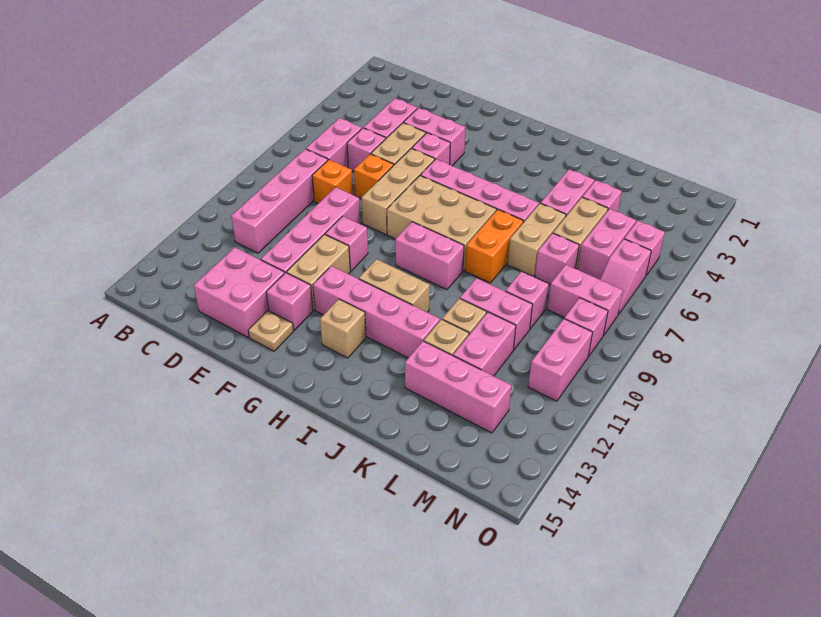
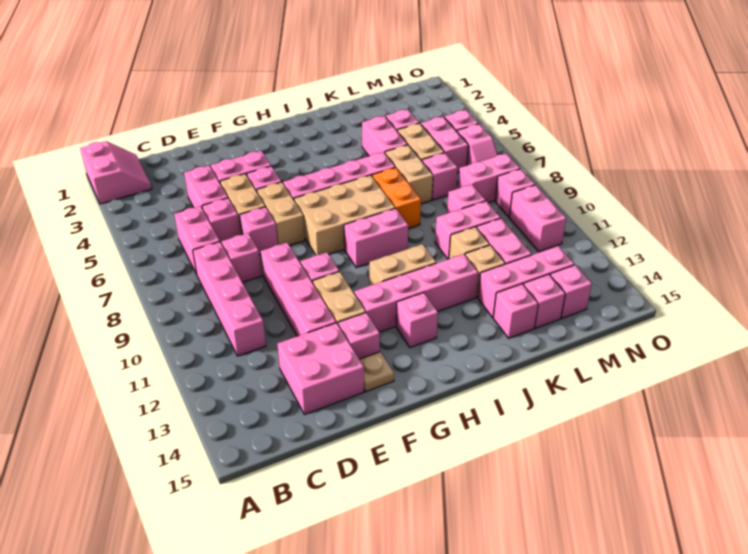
none -> pink 2x2 slope [80,141,152,204]
orange 1x1 brick [312,160,353,203] -> pink 1x1 brick [222,233,261,282]
orange 1x1 brick [354,154,394,198] -> pink 1x1 brick [240,207,278,255]
tan 1x3 brick [361,149,435,235] -> tan 1x2 brick [257,182,305,245]
tan 1x1 brick [320,299,366,358] -> pink 1x1 brick [396,293,438,348]
none -> pink 1x1 brick [493,284,538,338]
none -> pink 1x1 brick [523,274,565,328]
none -> pink 1x1 brick [550,265,592,318]

